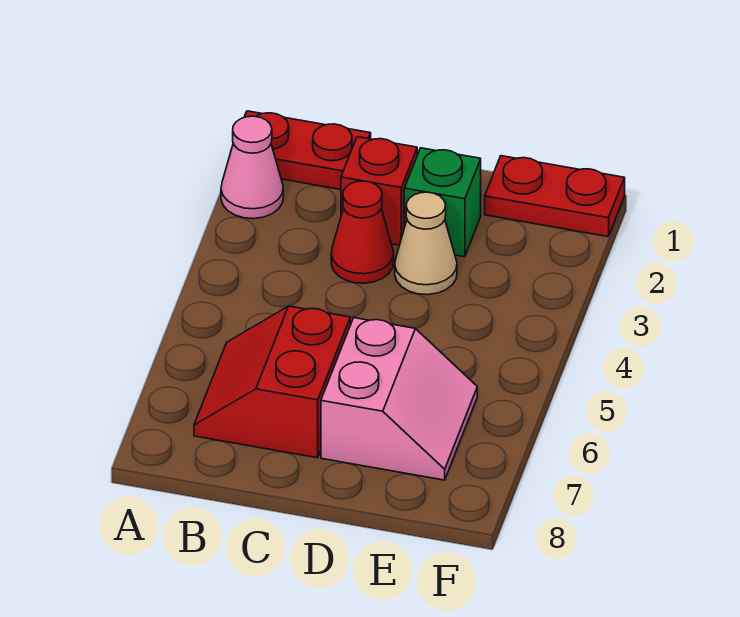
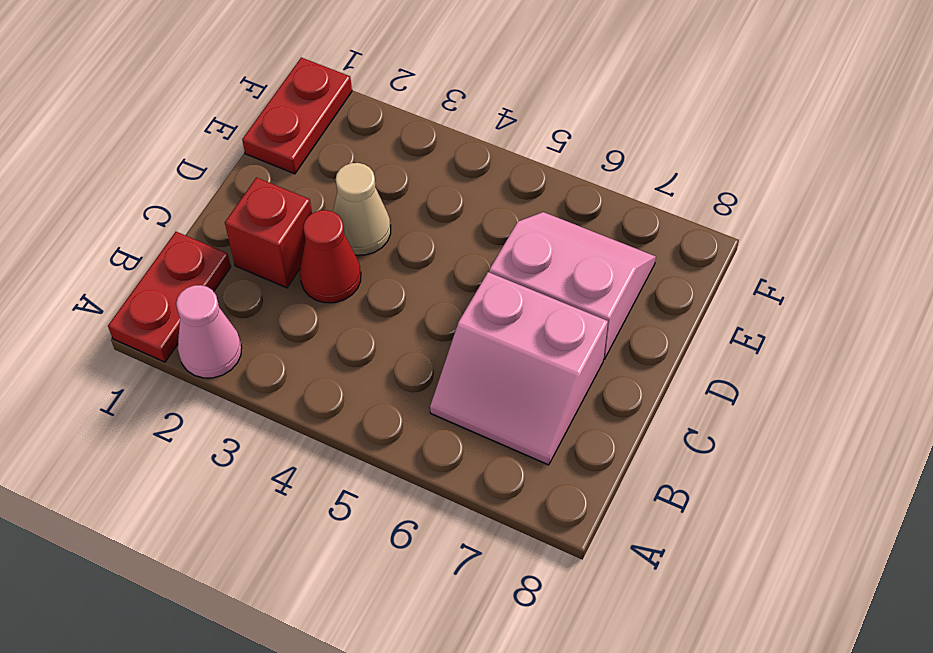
red 2x2 slope [194,306,350,458] -> pink 2x2 slope [430,272,608,465]
green 1x1 brick [404,148,481,257] -> none

